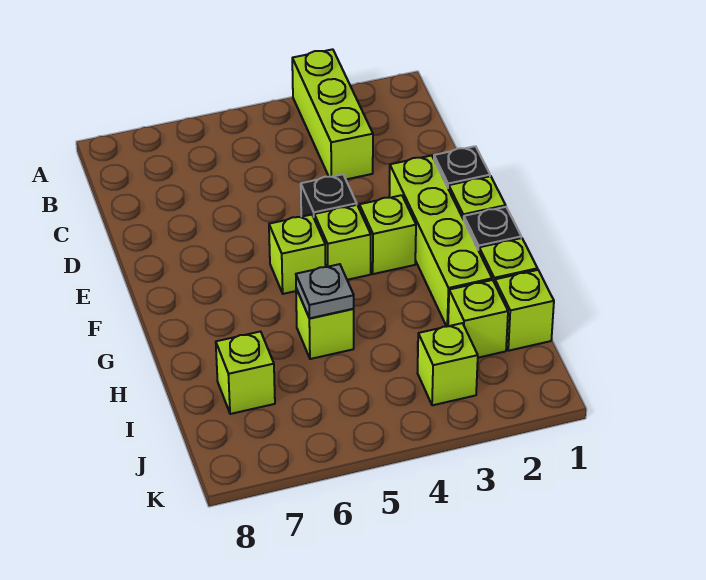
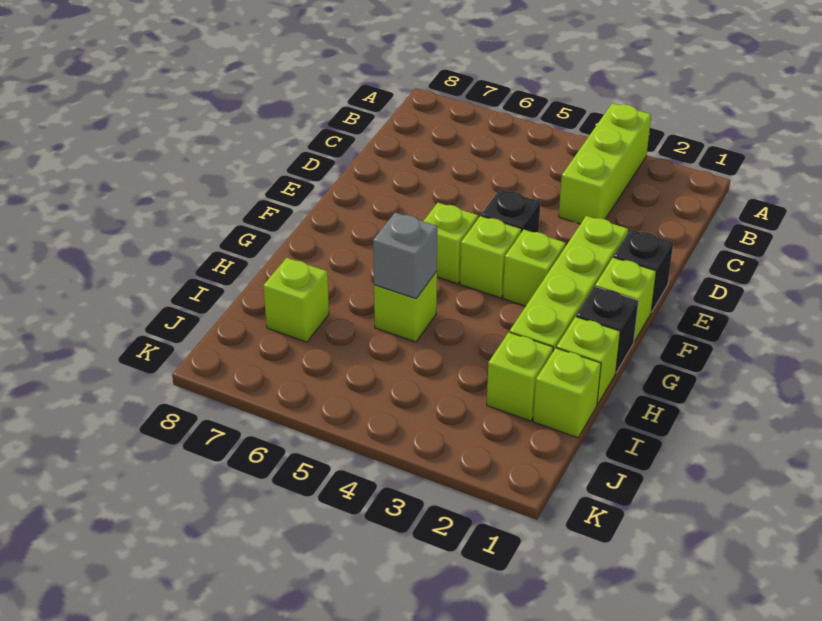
grey 1x1 plate [296,264,354,318] -> grey 1x1 brick [373,213,438,299]
lime 1x1 brick [418,323,478,405] -> none

